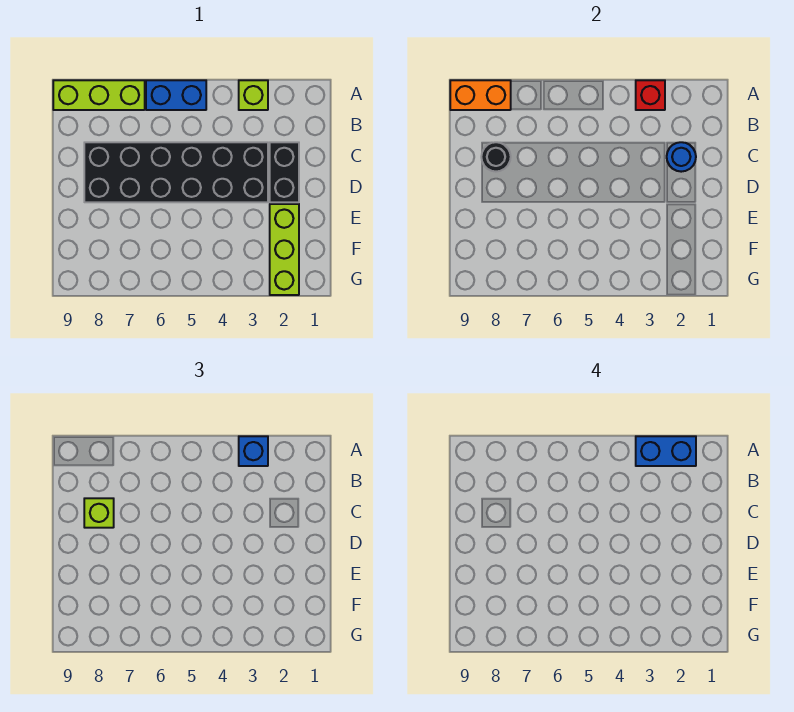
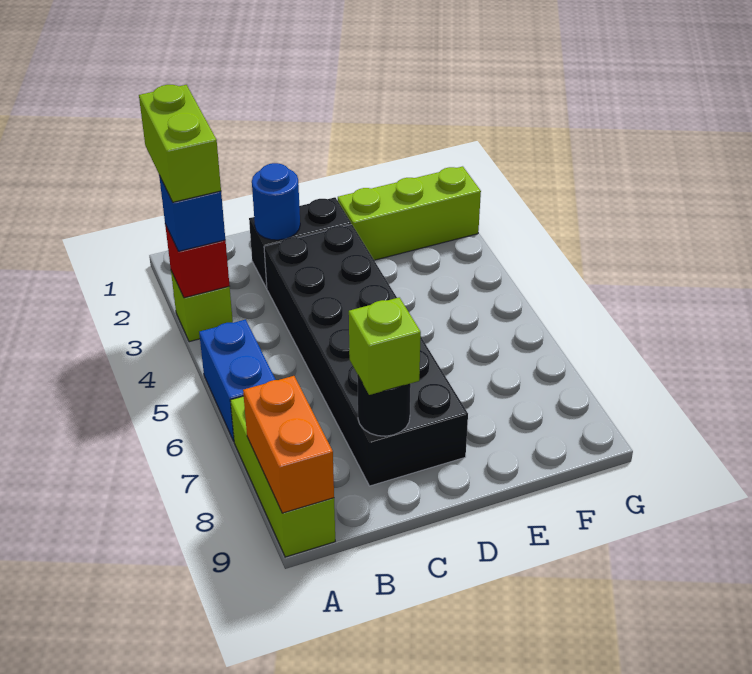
blue 1x2 brick [636,436,696,466] -> lime 1x2 brick [139,85,221,202]

